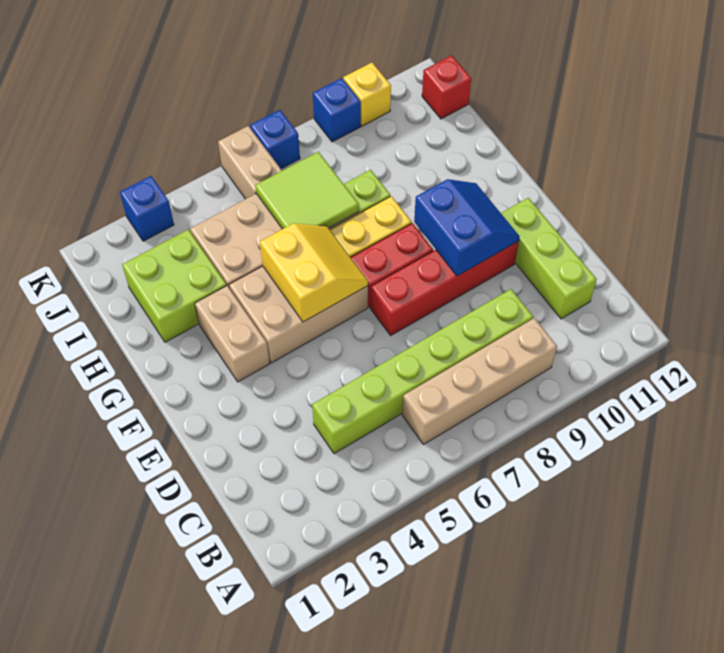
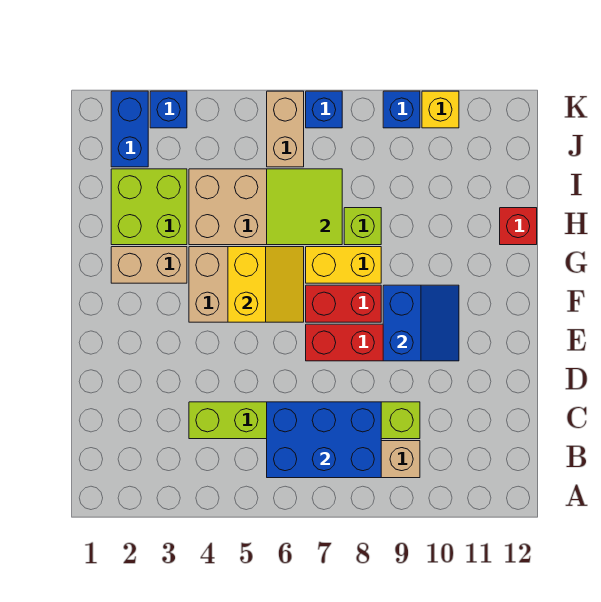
none -> blue 2x3 brick [267,402,381,478]
lime 1x3 brick [501,198,597,319] -> none
tan 1x2 brick [195,286,270,382] -> tan 1x2 brick turned to [111,247,187,283]
none -> blue 1x2 brick [111,91,148,167]
red 1x1 brick [422,55,471,119] -> red 1x1 brick moved to [500,208,537,245]

